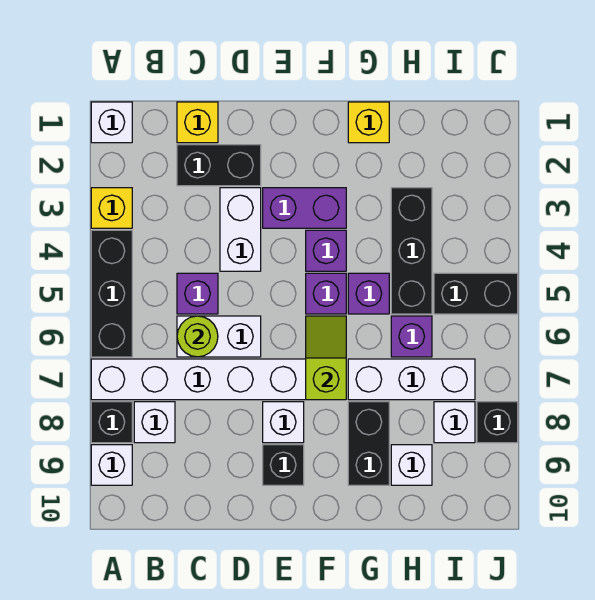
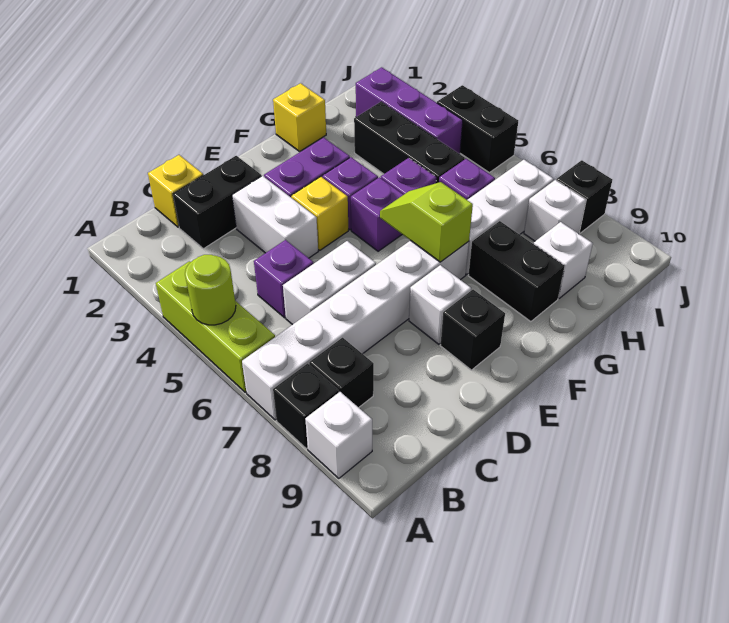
white 1x1 brick [91,102,132,143] -> none
yellow 1x1 brick [91,188,132,228] -> yellow 1x1 brick moved to [291,177,348,250]
black 1x3 brick [91,230,132,357] -> lime 1x3 brick [156,261,275,392]
white 1x1 brick [134,402,175,443] -> black 1x1 brick [309,338,374,407]
lime 1x1 round brick [177,316,218,357] -> lime 1x1 round brick moved to [185,255,236,325]
none -> purple 1x3 brick [356,67,463,154]
black 1x2 brick [434,273,518,314] -> black 1x2 brick turned to [437,85,518,173]

